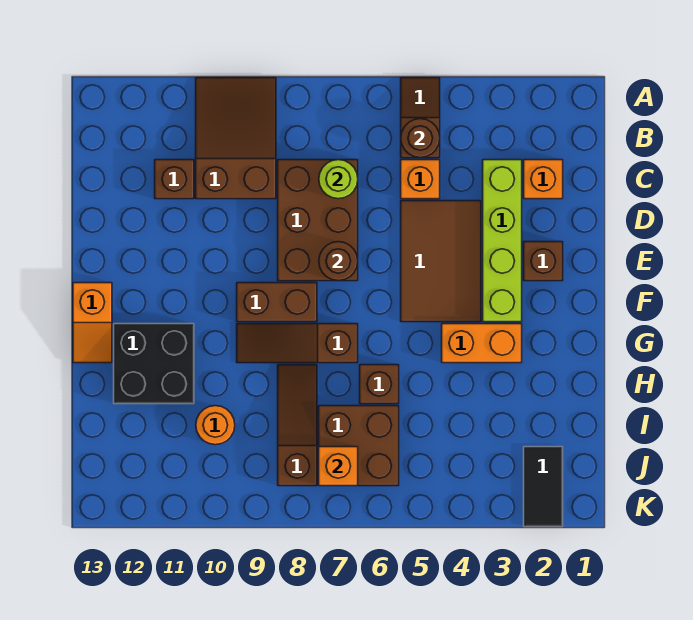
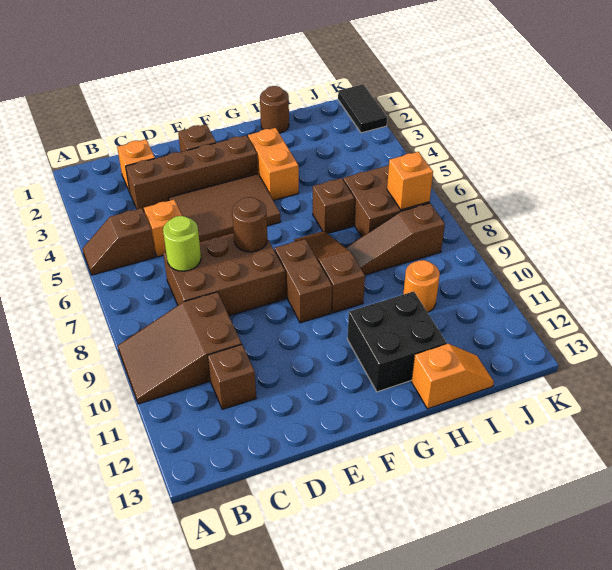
brown 1x1 round brick [401,119,440,158] -> brown 1x1 round brick moved to [260,86,289,133]
lime 1x4 brick [483,160,522,322] -> brown 1x4 brick [126,135,258,211]
orange 1x2 slope [73,283,112,363] -> orange 1x2 slope moved to [411,344,494,409]
brown 1x3 slope [237,324,358,363] -> brown 1x3 slope turned to [294,231,365,313]
black 1x2 tile [524,447,563,527] -> black 1x2 tile turned to [338,84,387,133]

